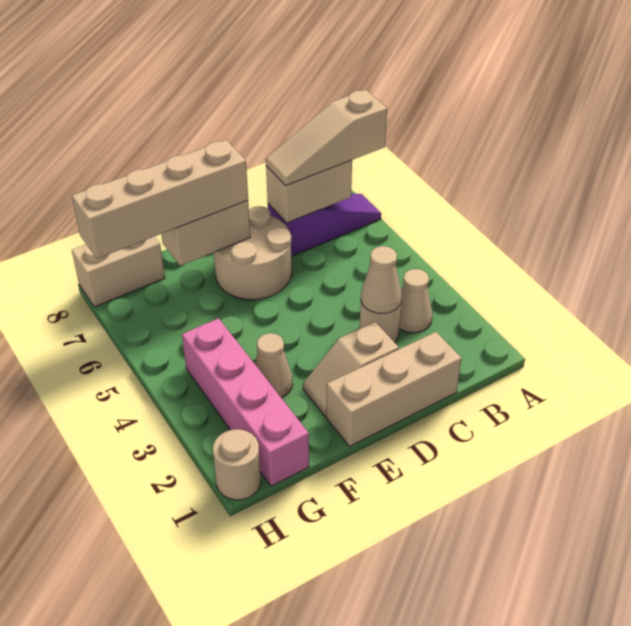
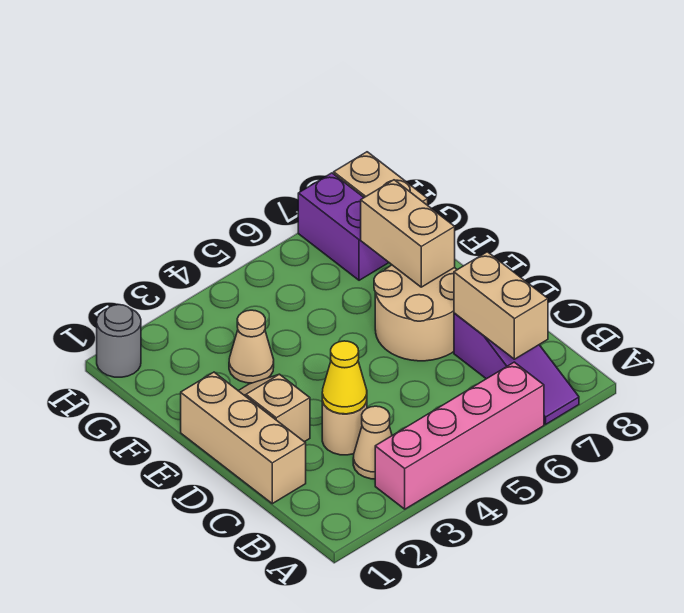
tan 1x3 slope [266,90,387,186] -> none
tan 1x1 cone [361,246,402,314] -> yellow 1x1 cone [322,341,367,414]
tan 1x4 brick [72,140,248,258] -> none
pink 1x4 brick [182,318,309,486] -> pink 1x4 brick moved to [375,362,544,509]
none -> purple 1x2 brick [298,173,389,280]
tan 1x1 round brick [213,429,261,500] -> grey 1x1 round brick [97,305,141,377]

